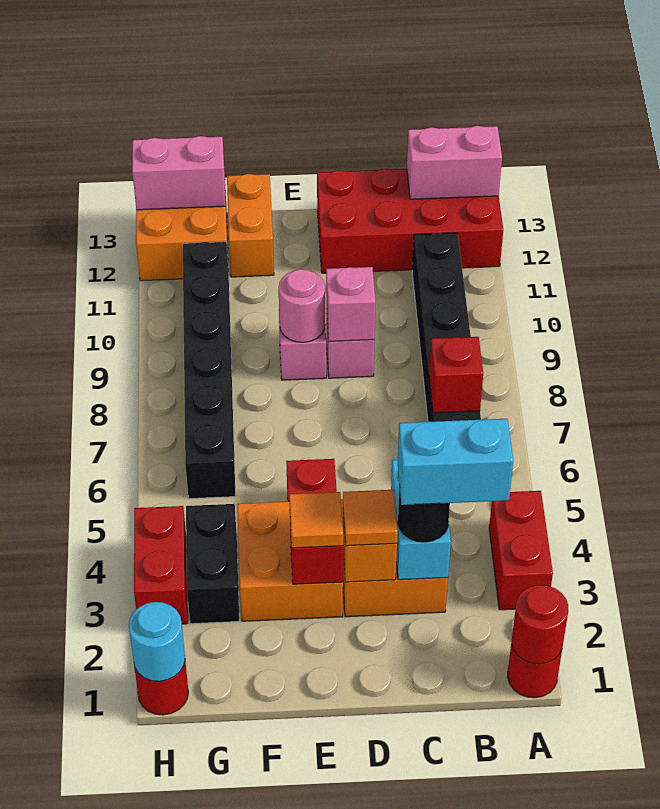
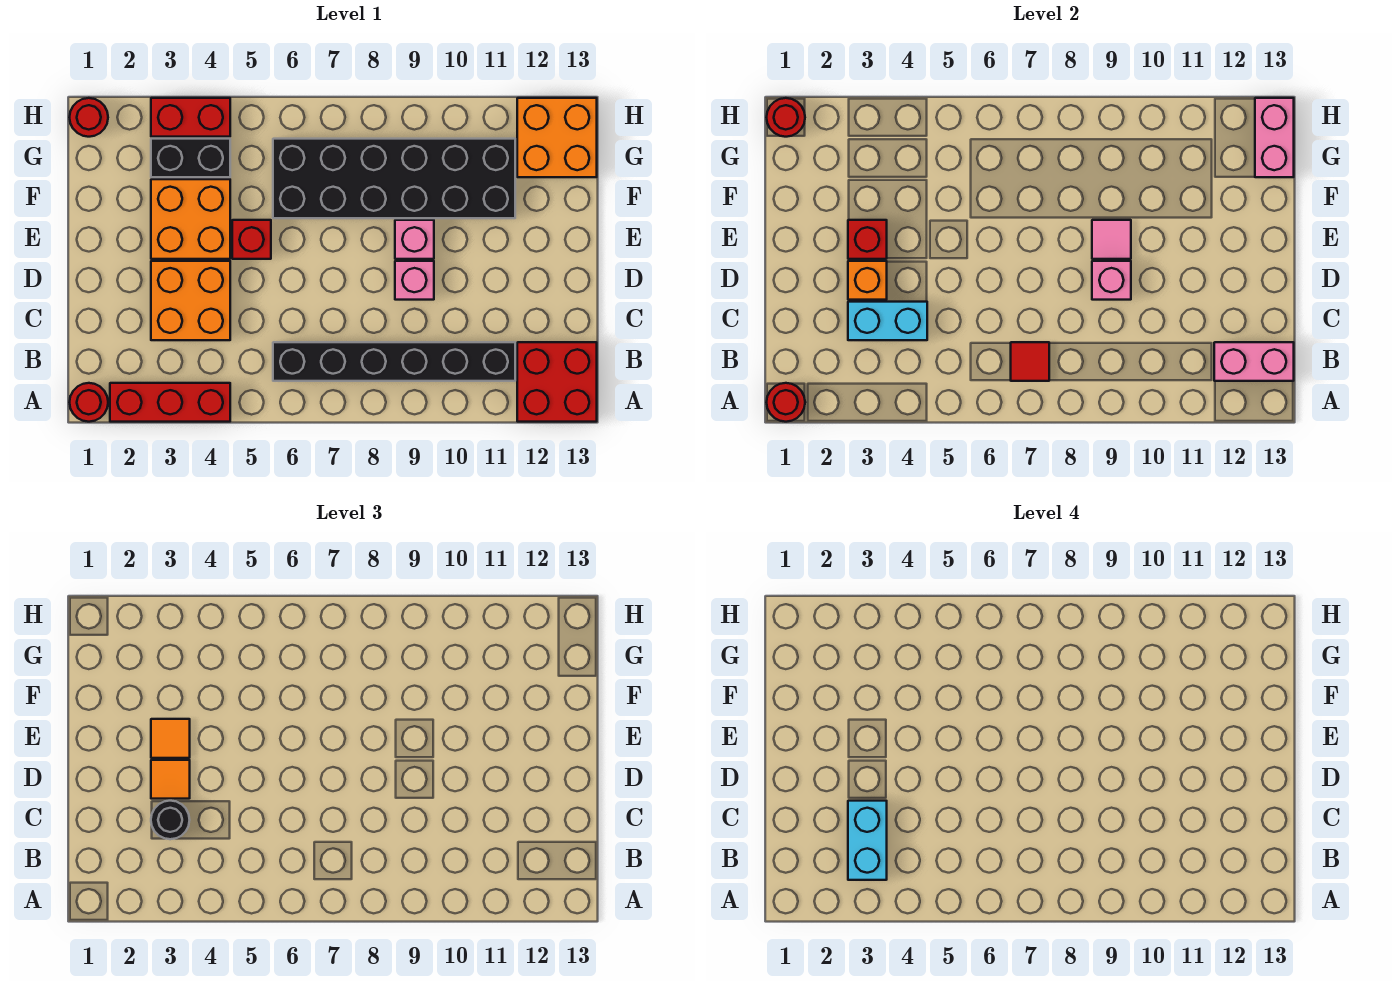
red 1x2 brick [489,491,553,610] -> red 1x3 brick [110,383,230,422]
red 2x4 brick [317,169,503,273] -> red 2x2 brick [517,342,597,422]
pink 1x2 brick [407,126,502,199] -> pink 1x2 brick turned to [1214,342,1294,381]
red 1x1 brick [429,337,483,413] -> red 1x1 tile [1011,342,1049,381]
pink 1x1 round brick [279,269,325,342] -> pink 1x1 tile [1092,220,1131,259]
orange 1x2 brick [227,174,274,277] -> none
black 1x6 brick [183,242,235,499] -> black 2x6 brick [273,139,515,218]
cyan 1x1 round brick [129,602,185,681] -> red 1x1 round brick [766,98,805,137]

